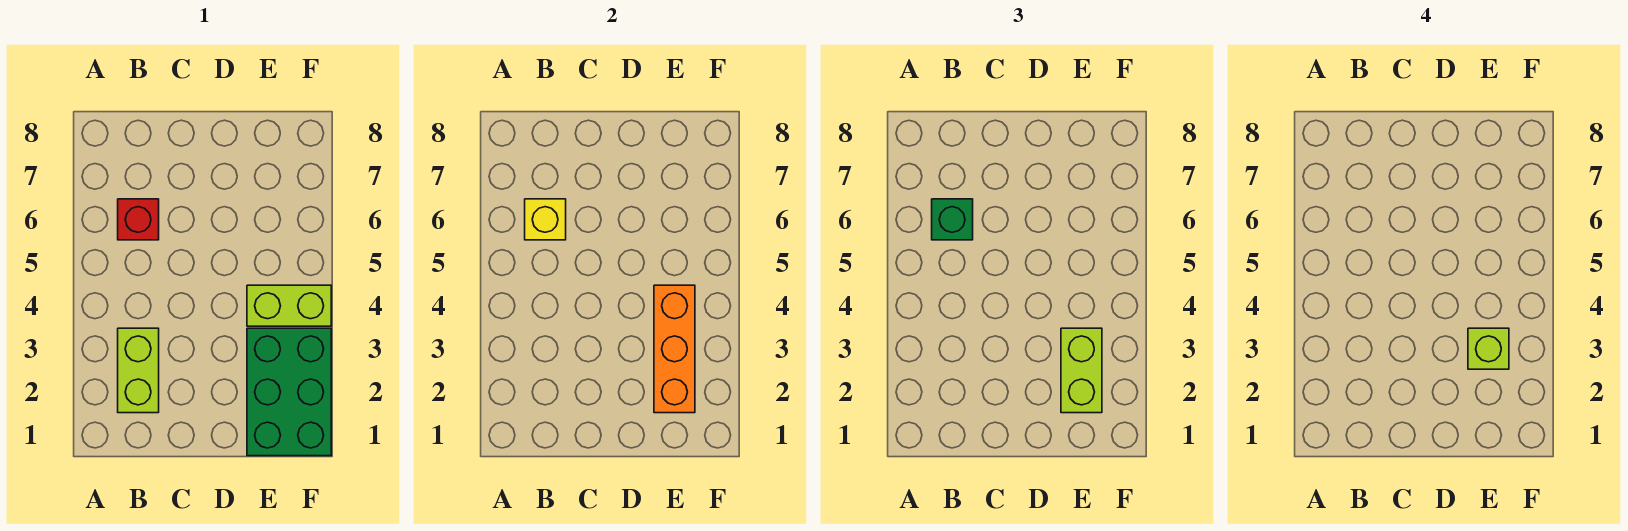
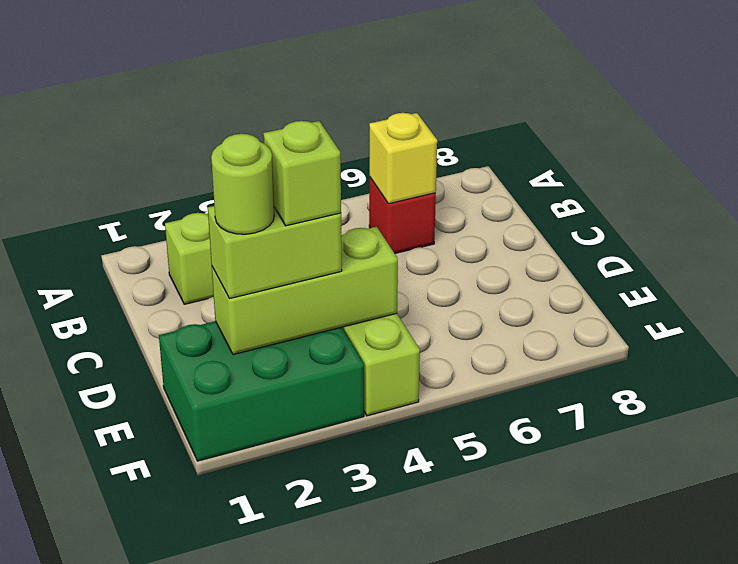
green 1x1 brick [932,199,973,240] -> none
orange 1x3 brick [654,285,695,413] -> lime 1x3 brick [212,227,398,355]
none -> lime 1x1 round brick [211,134,274,234]

